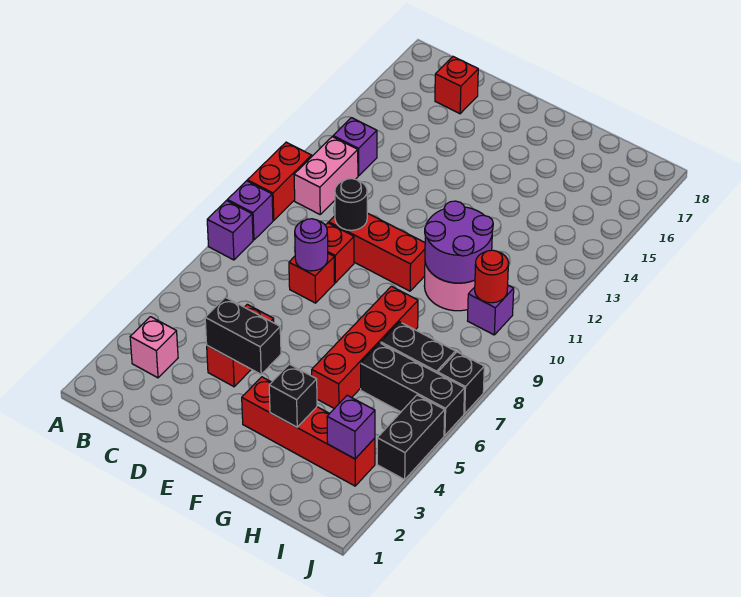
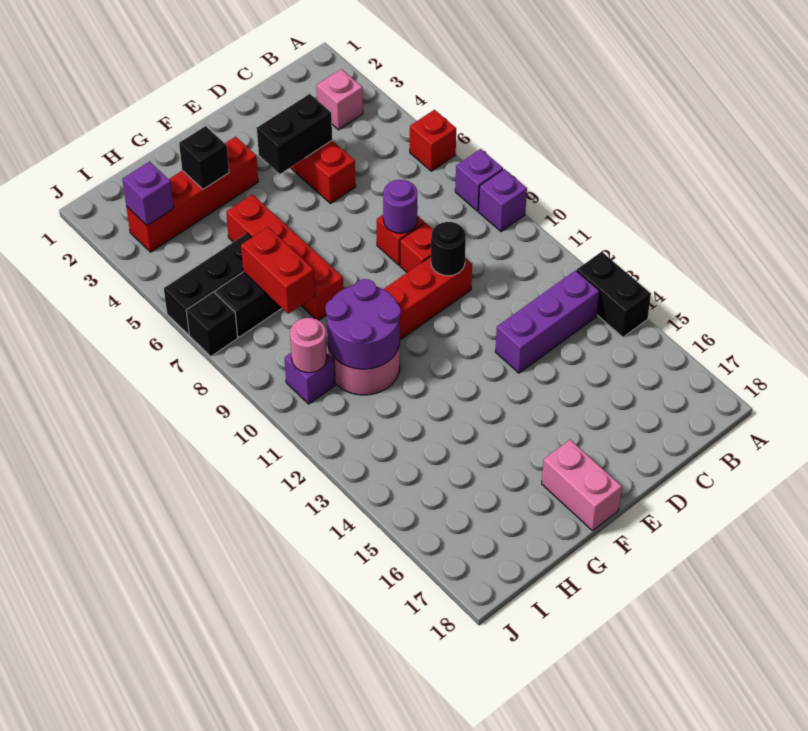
red 1x2 brick [247,142,312,220] -> red 1x2 brick moved to [241,227,315,314]
pink 1x2 brick [294,137,358,214] -> pink 1x2 brick moved to [542,440,622,531]
purple 1x1 brick [333,118,377,176] -> purple 1x3 brick [495,270,599,373]
red 1x1 brick [435,57,478,114] -> red 1x1 brick moved to [410,110,456,171]
red 1x1 round brick [475,250,509,303] -> pink 1x1 round brick [290,318,327,373]
black 1x2 brick [377,395,445,479] -> black 1x2 brick moved to [577,252,651,337]

